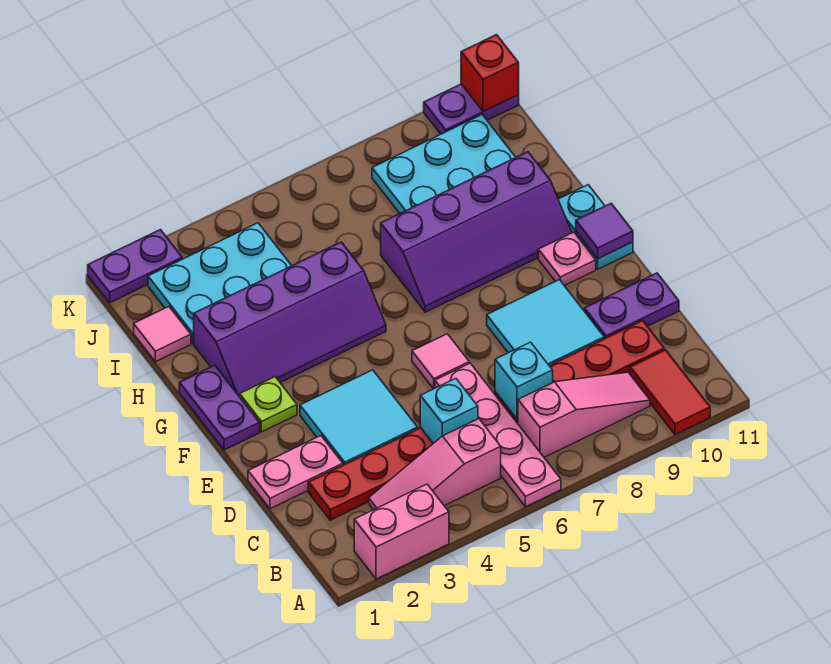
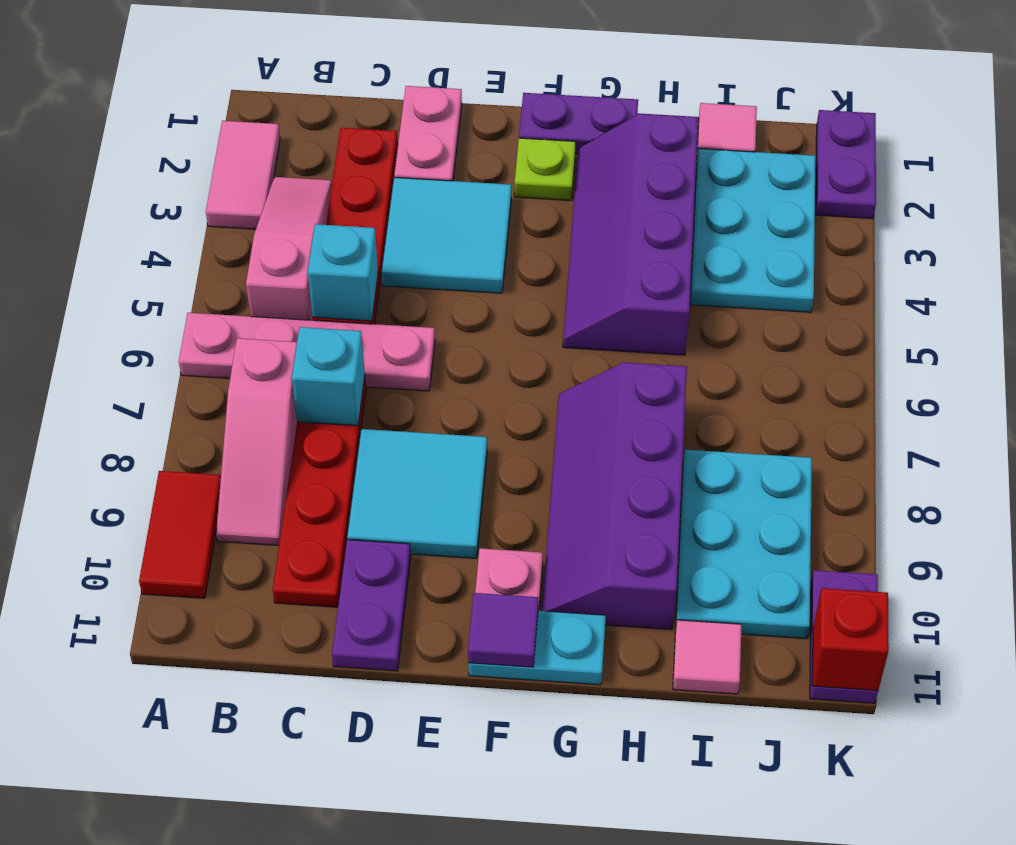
pink 1x2 brick [354,484,449,579] -> pink 1x2 tile [206,121,280,229]
red 1x2 tile [630,350,710,434] -> red 1x2 tile turned to [139,471,221,598]
pink 1x1 tile [412,334,469,389] -> pink 1x1 tile moved to [673,620,742,694]

